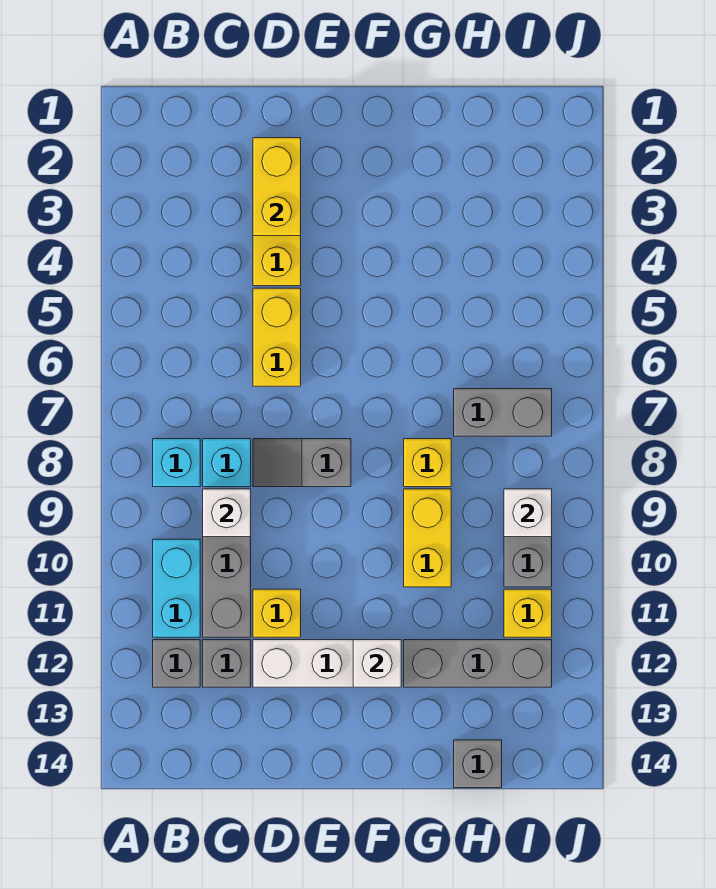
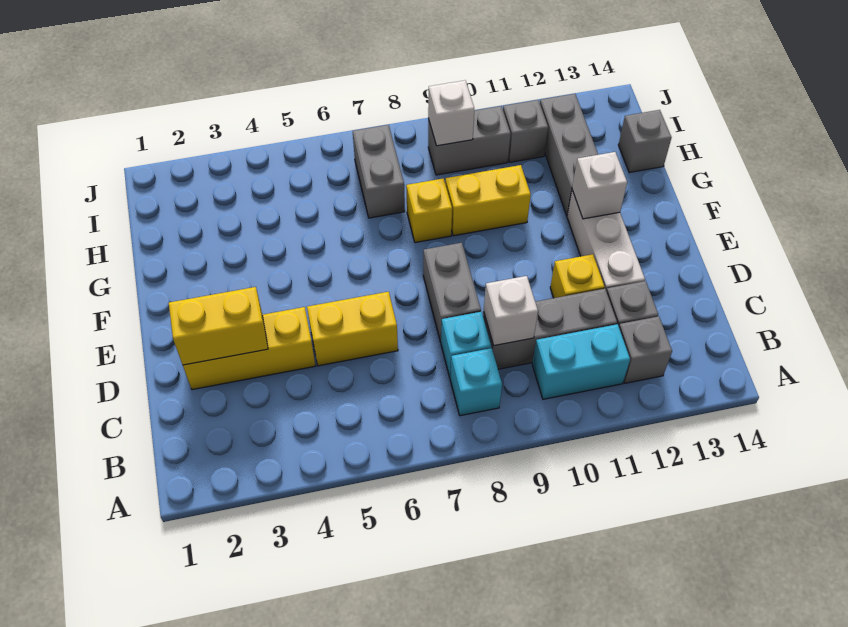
grey 1x2 slope [253,439,351,487] -> grey 1x2 brick [423,243,481,342]
yellow 1x1 brick [504,589,552,637] -> grey 1x1 brick [503,100,548,162]

